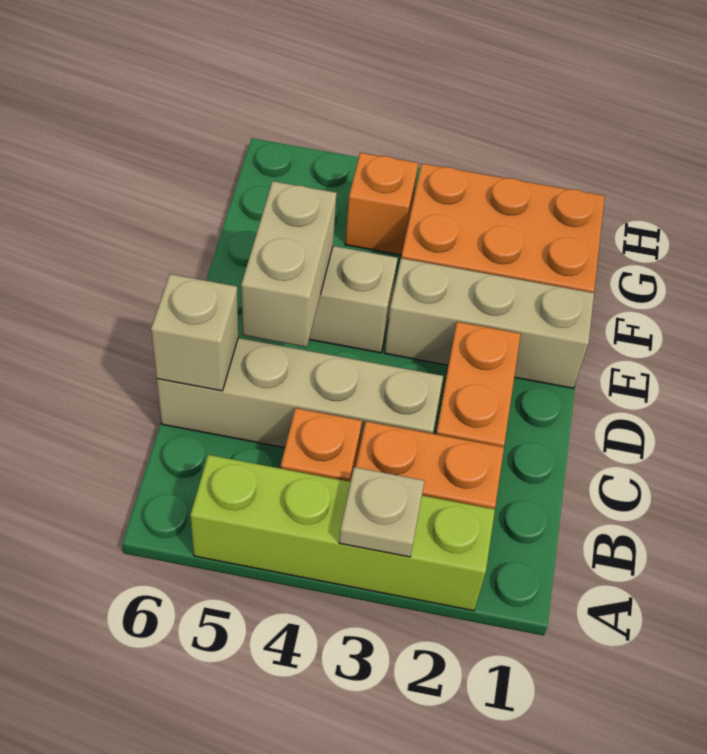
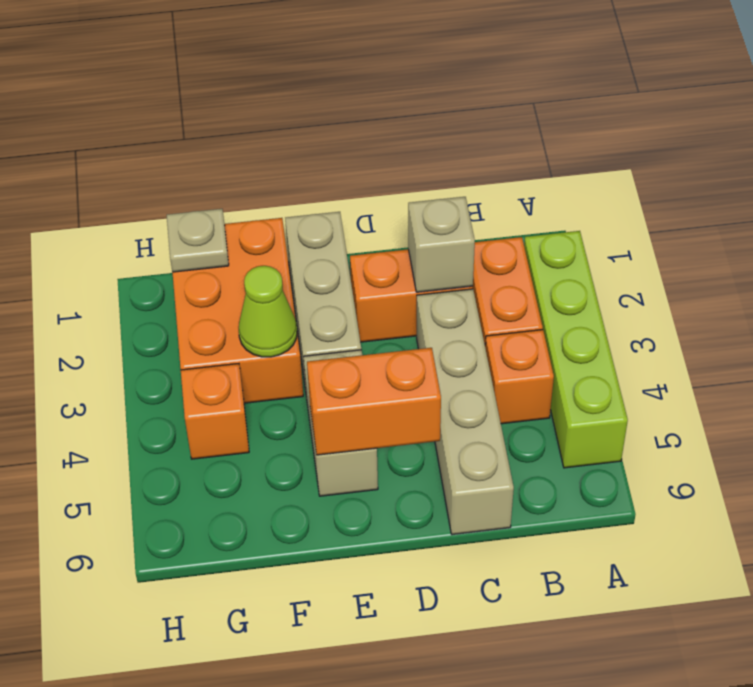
tan 1x1 plate [339,467,424,557] -> tan 1x1 plate moved to [167,209,229,272]
tan 1x1 brick [151,274,238,391] -> tan 1x1 brick moved to [408,197,475,292]
tan 1x2 brick [241,181,337,347] -> orange 1x2 brick [307,348,441,455]
none -> lime 1x1 cone [239,266,297,357]

